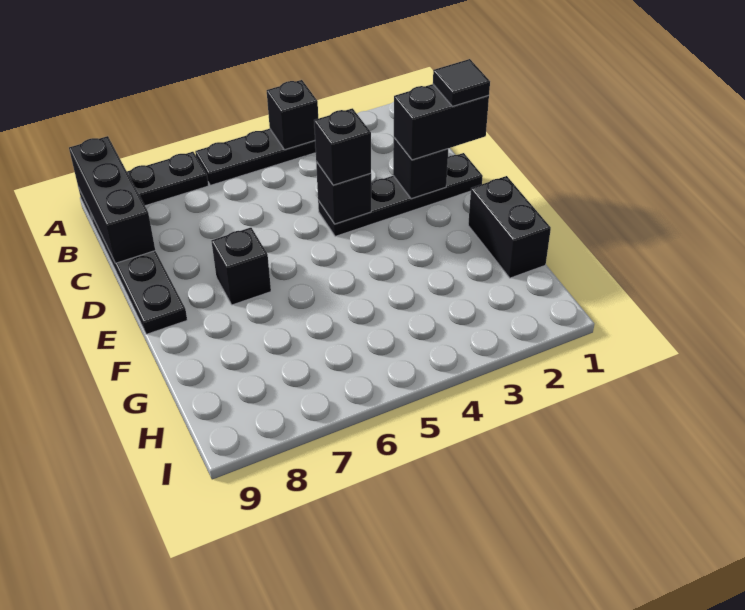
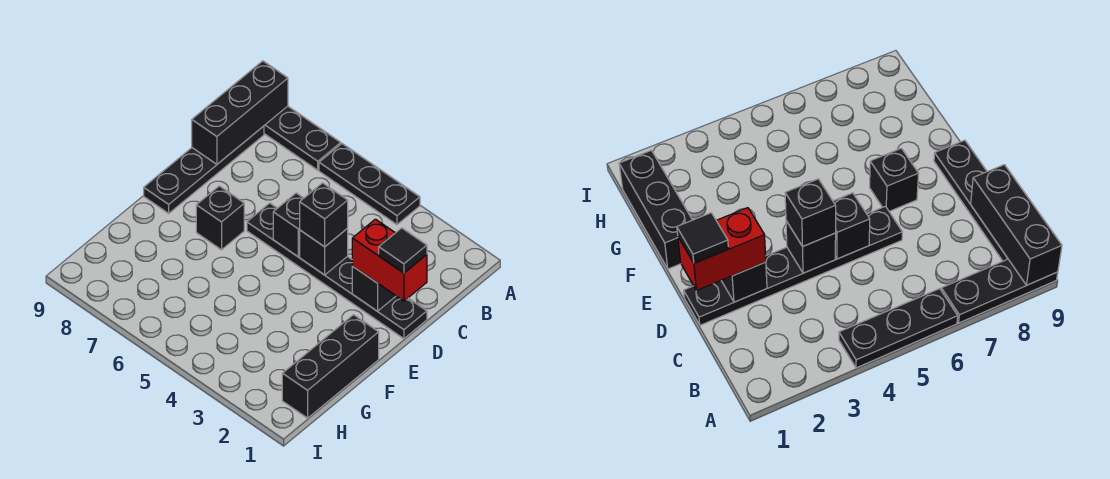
black 1x1 brick [267,80,318,150] -> black 1x1 brick moved to [273,193,304,257]
black 1x4 plate [318,153,483,236] -> black 1x6 plate [247,203,427,339]
black 1x2 brick [394,84,489,160] -> red 1x2 brick [352,219,427,301]
black 1x2 brick [468,176,551,278] -> black 1x3 brick [282,315,379,418]

